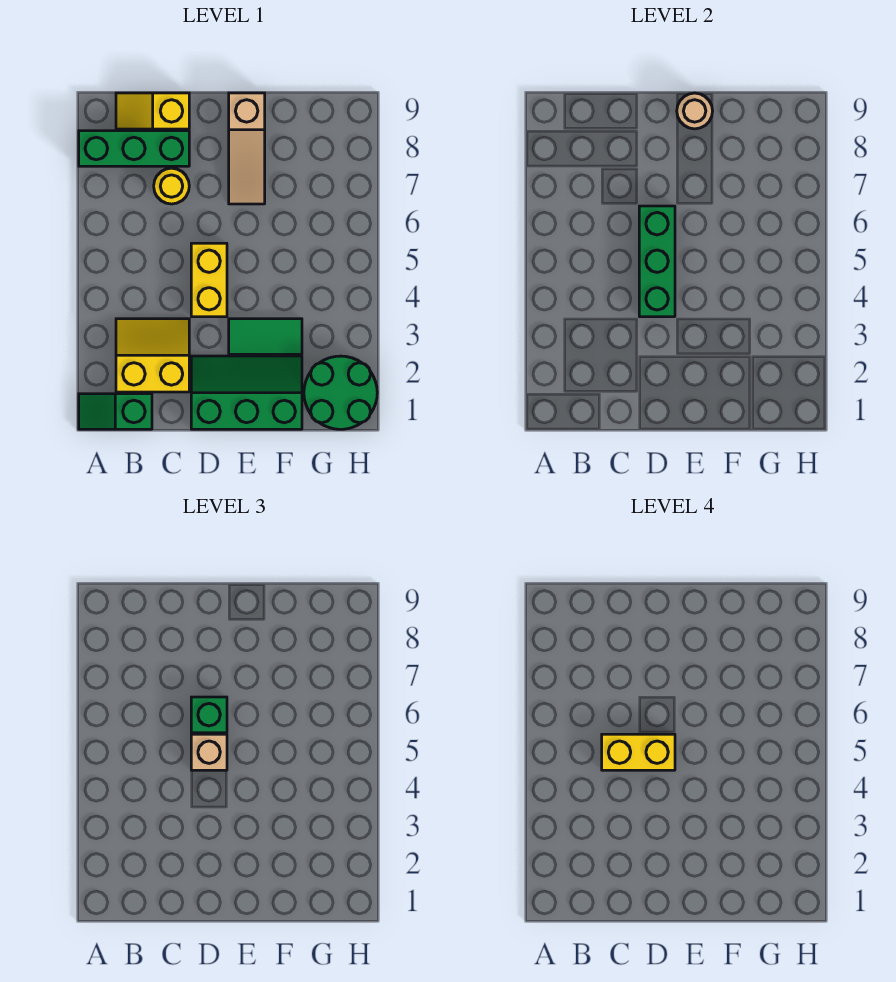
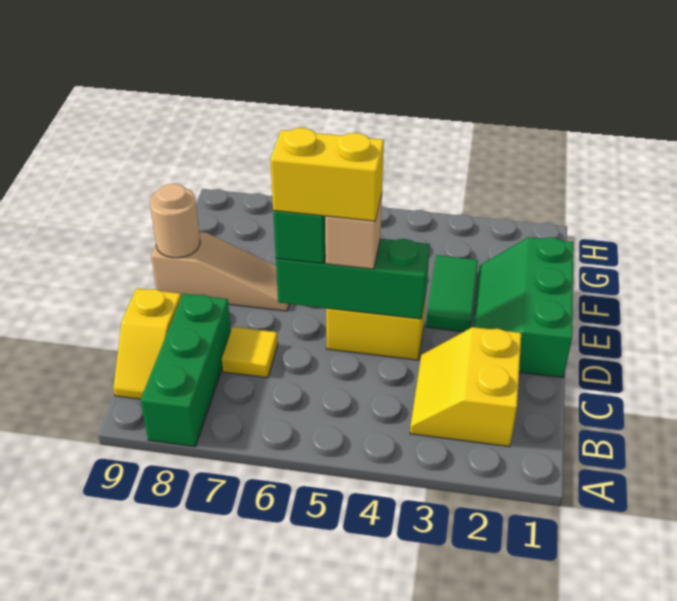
green 1x2 slope [79,394,152,429] -> none
yellow 1x2 brick [602,734,675,770] -> yellow 1x2 brick turned to [270,128,384,221]
yellow 1x1 round brick [154,168,189,204] -> yellow 1x1 tile [222,327,278,378]
green 2x2 round brick [304,356,377,429] -> none

